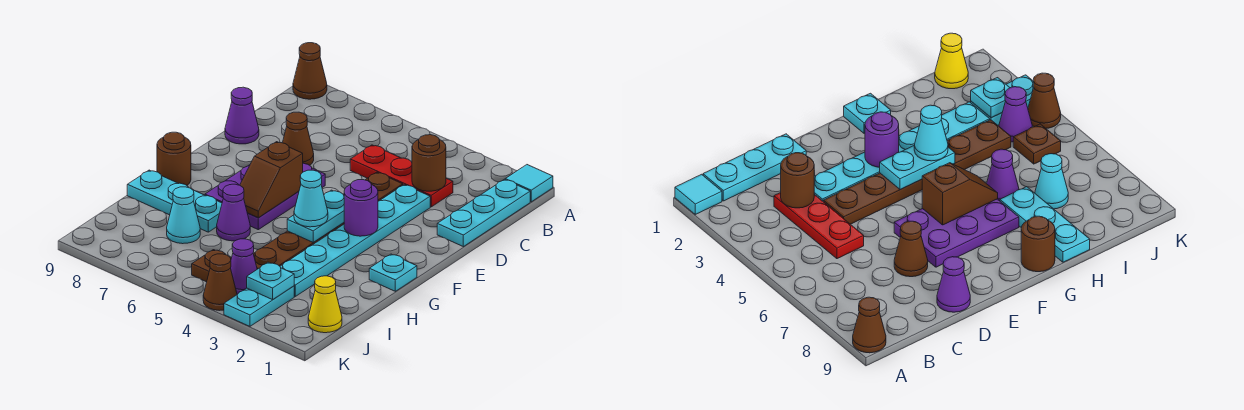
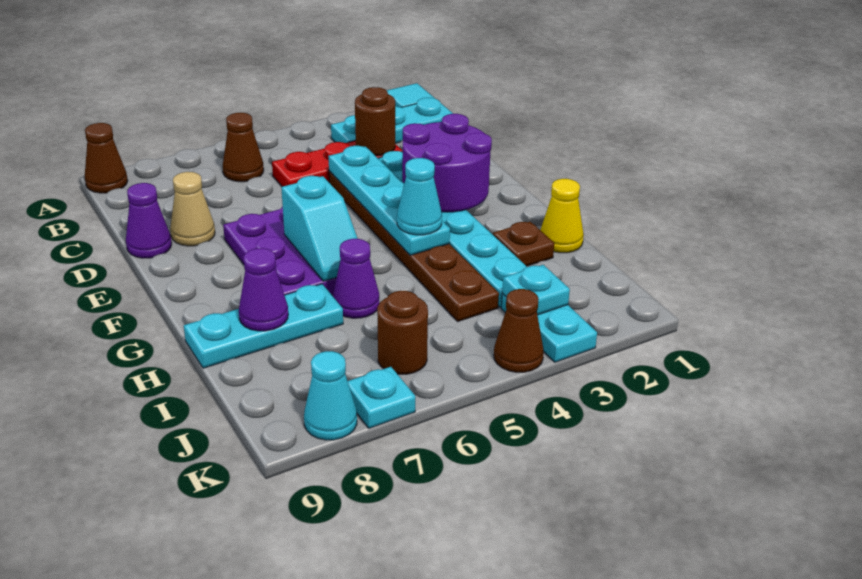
cyan 1x3 plate [437,179,530,247] -> cyan 1x3 plate turned to [331,98,453,143]
brown 1x1 cone [283,112,314,165] -> brown 1x1 cone moved to [223,113,264,182]
none -> tan 1x1 cone [170,172,215,246]
purple 1x1 round brick [344,180,378,236] -> purple 2x2 round brick [402,114,492,212]
cyan 1x2 plate [287,190,344,242] -> cyan 1x4 plate [328,146,450,255]
brown 1x2 slope [240,142,303,218] -> cyan 1x2 slope [281,176,358,281]
cyan 1x1 plate [369,254,417,291] -> cyan 1x1 plate moved to [348,367,415,428]
brown 1x1 round brick [157,132,191,185] -> brown 1x1 round brick moved to [377,291,428,374]
cyan 1x1 cone [167,187,200,244] -> cyan 1x1 cone moved to [304,351,357,440]
yellow 1x1 cone [308,276,342,333] -> yellow 1x1 cone moved to [540,179,584,253]
purple 1x1 cone [231,239,257,294] -> purple 1x1 cone moved to [239,248,288,331]
brown 1x1 plate [192,250,231,282] -> brown 1x1 plate moved to [493,222,554,266]

